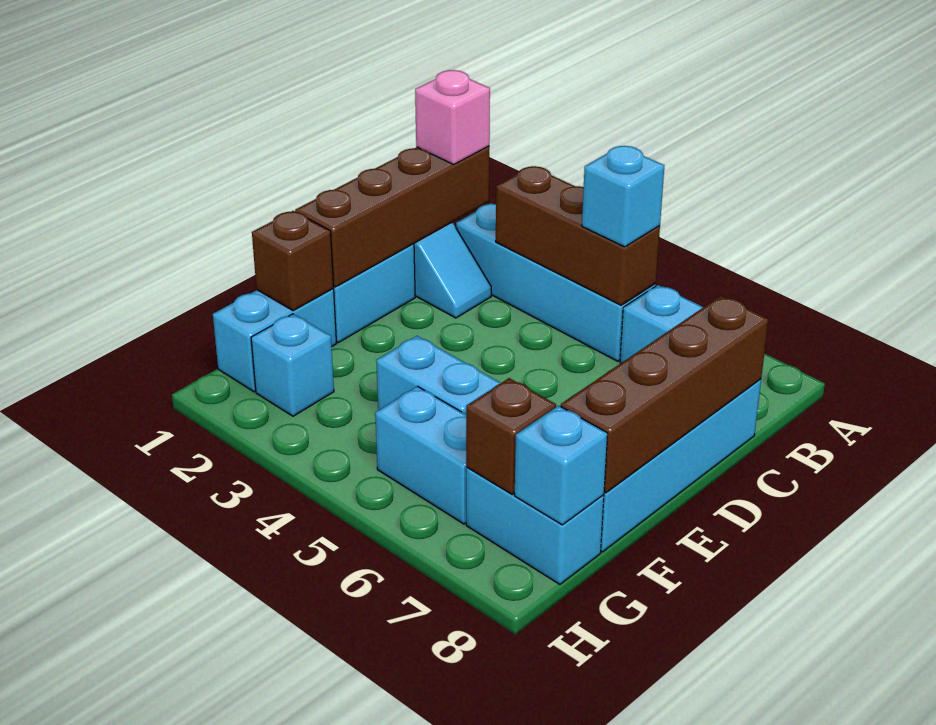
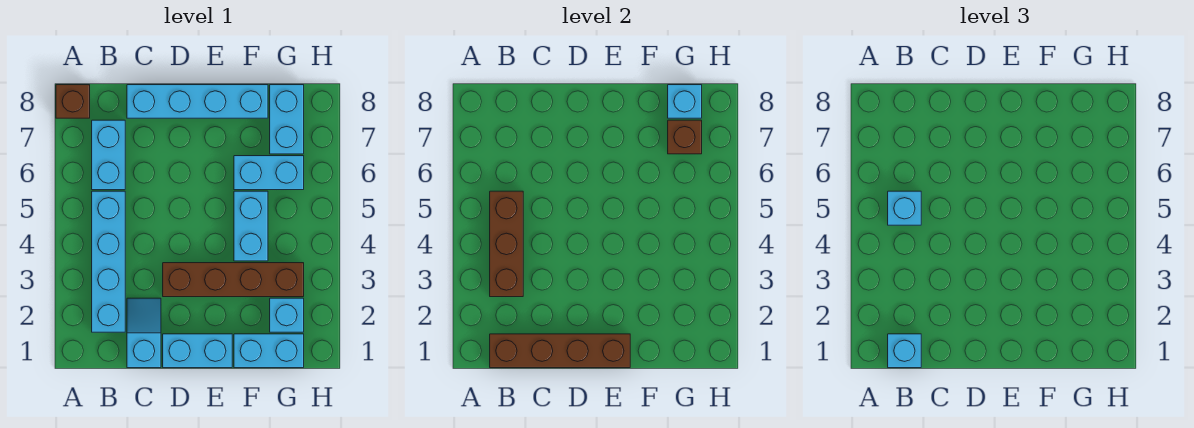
pink 1x1 brick [415,70,490,164] -> cyan 1x1 brick [888,334,921,368]
brown 1x4 brick [561,296,768,493] -> brown 1x4 brick moved to [163,263,304,297]
brown 1x1 brick [252,211,334,311] -> brown 1x1 brick moved to [56,85,90,118]
cyan 1x2 brick [375,386,467,524] -> cyan 1x2 brick turned to [234,156,304,190]

